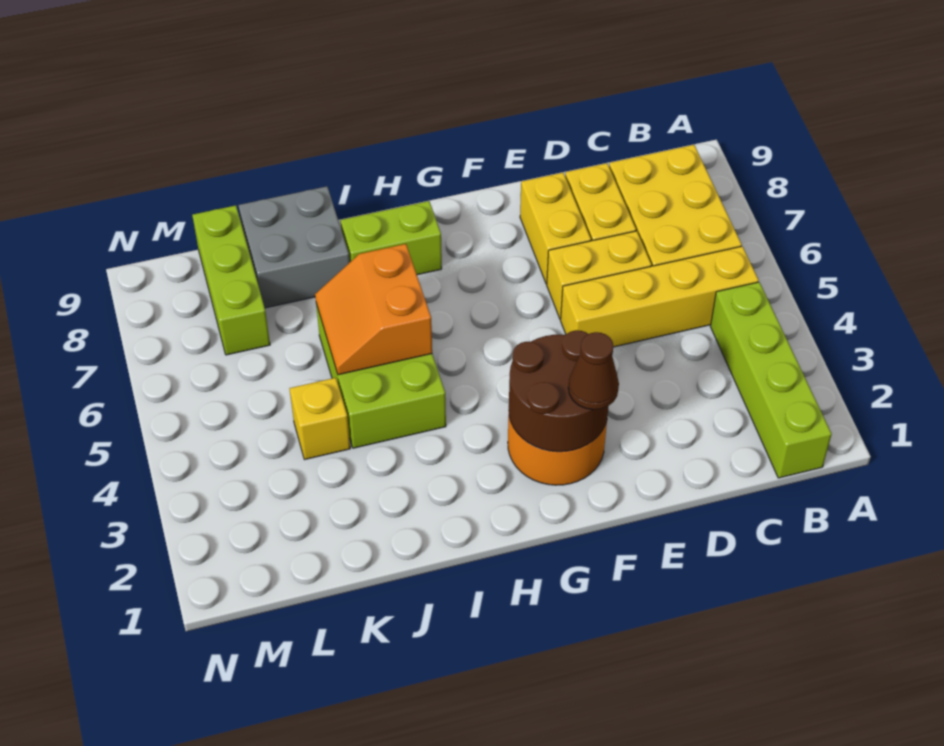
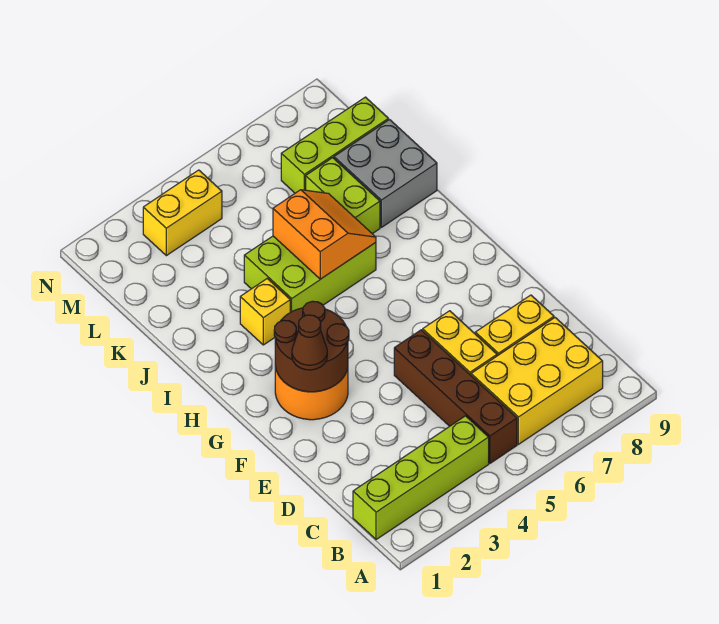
yellow 1x4 brick [561,246,759,347] -> brown 1x4 brick [394,330,517,463]
yellow 1x2 brick [520,173,591,284] -> yellow 1x2 brick moved to [143,170,222,256]
lime 1x2 brick [341,201,442,275] -> lime 1x2 brick moved to [306,158,380,234]
orange 2x2 slope [315,244,432,375] -> orange 2x2 slope turned to [273,190,376,279]
yellow 1x1 brick [289,378,350,460] -> yellow 1x1 brick moved to [240,278,290,345]

